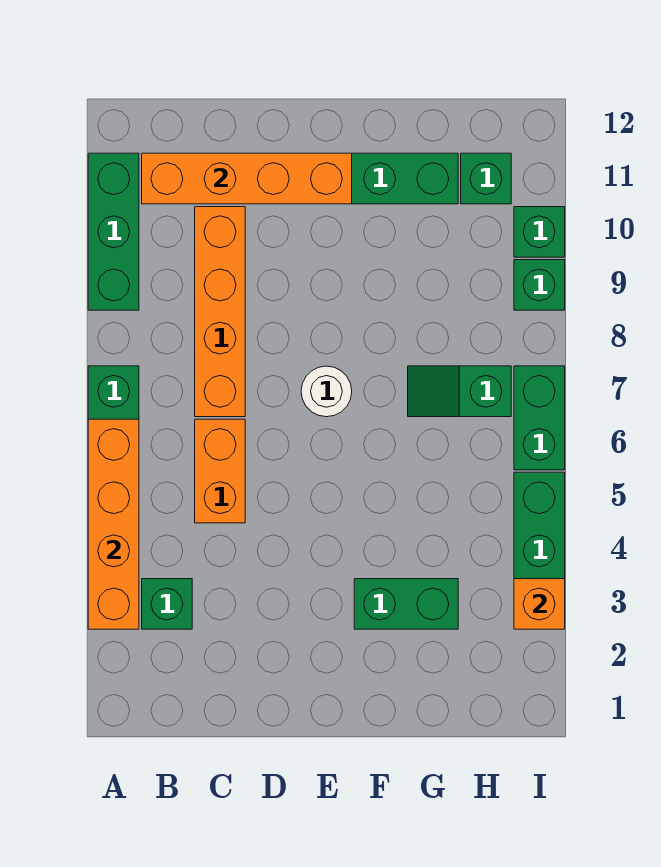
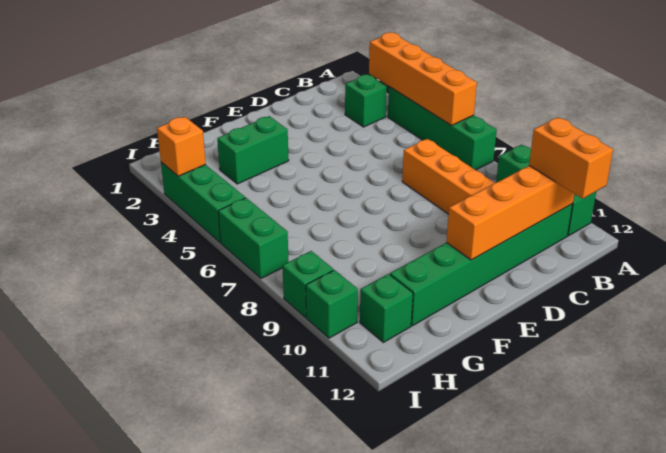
orange 1x2 brick [195,419,245,523] -> orange 1x2 brick moved to [529,117,613,199]
white 1x1 round brick [301,366,352,417] -> none
green 1x2 slope [408,366,511,417] -> none

